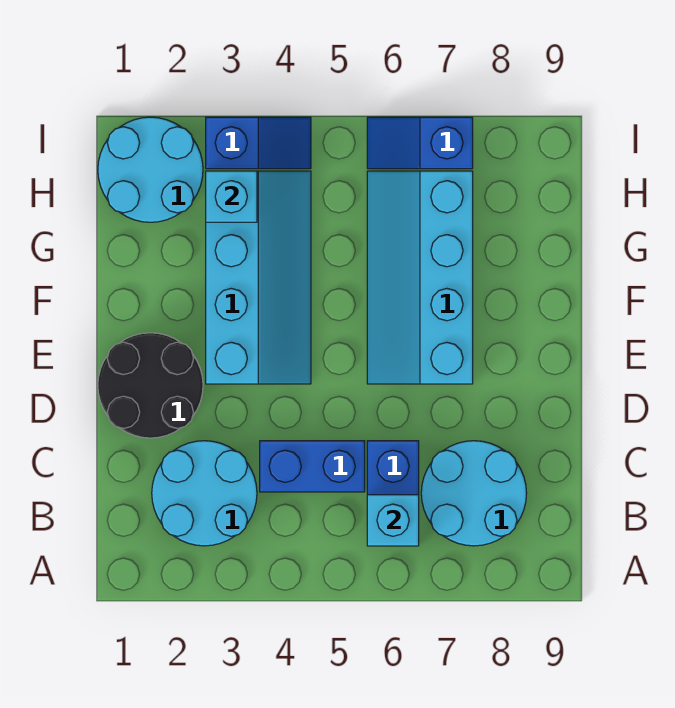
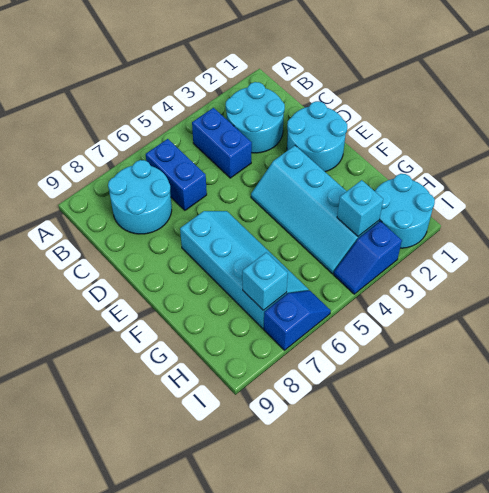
cyan 1x1 brick [367,495,419,546] -> cyan 1x1 brick moved to [242,252,288,310]
blue 1x2 brick [260,441,365,492] -> blue 1x2 brick turned to [192,108,252,178]
black 2x2 round brick [98,333,203,438] -> cyan 2x2 round brick [287,101,347,172]

